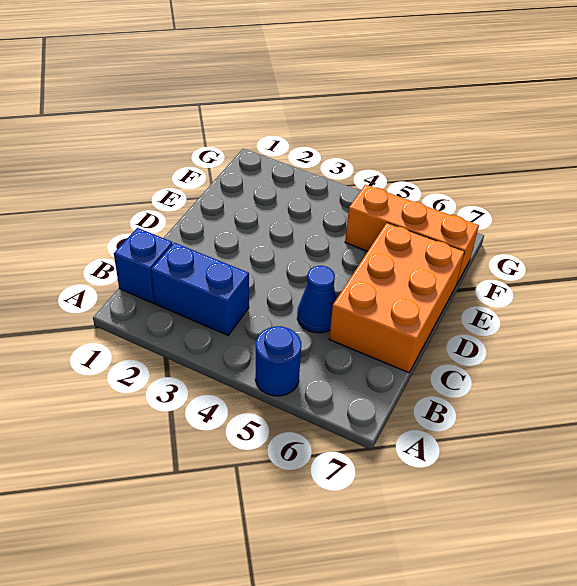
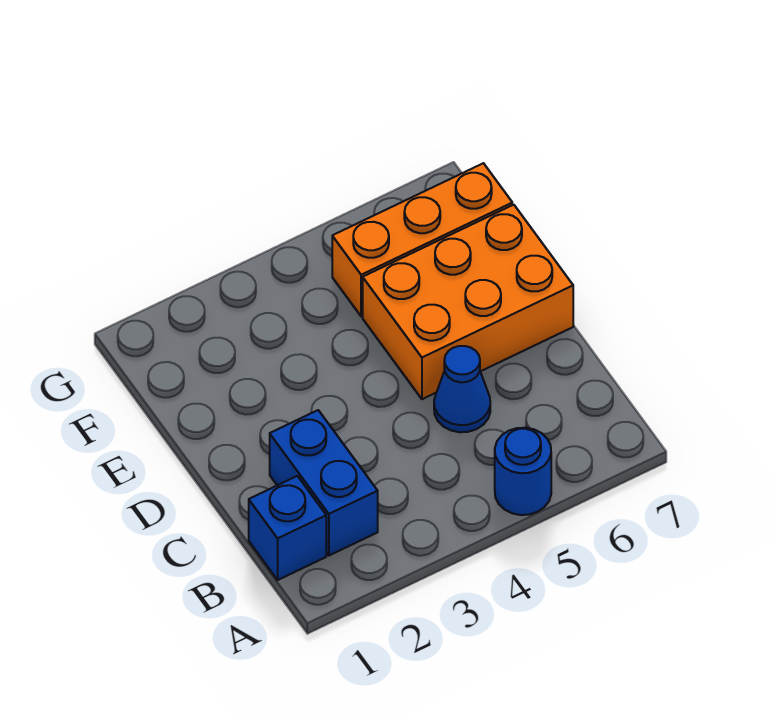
blue 1x2 brick [151,243,249,335] -> blue 1x2 brick turned to [270,410,378,555]
orange 2x3 brick [329,223,464,373] -> orange 2x3 brick turned to [363,205,573,399]

